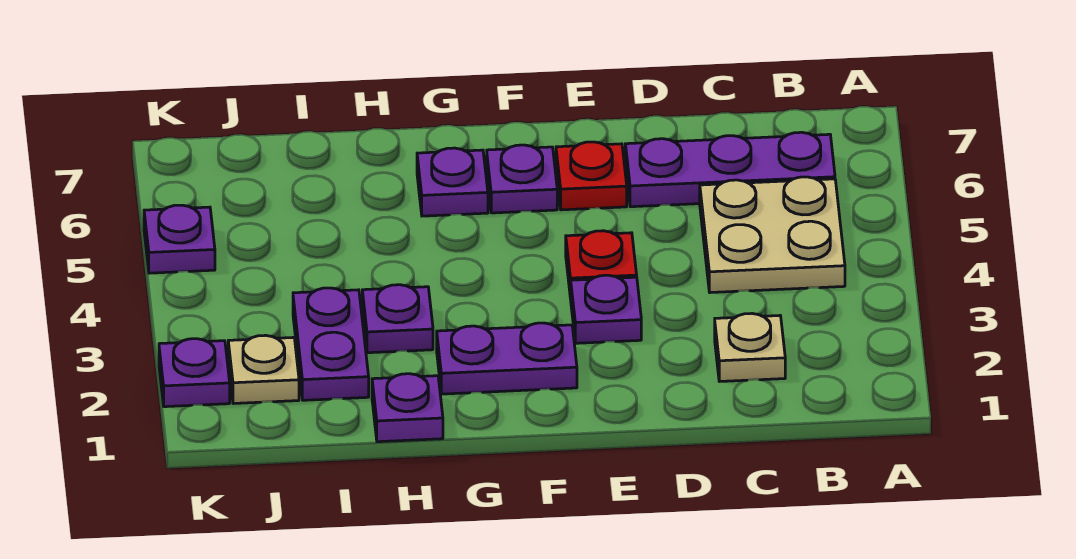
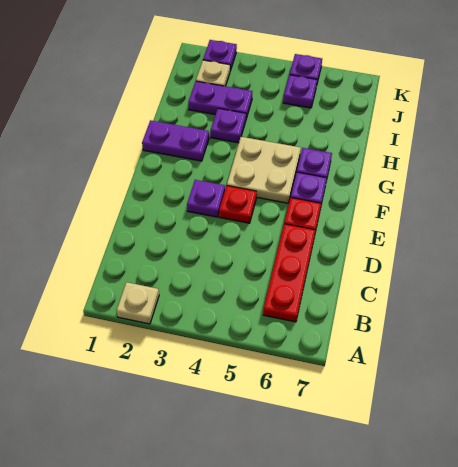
tan 2x2 plate [700,177,845,293] -> tan 2x2 plate moved to [227,137,301,203]
purple 1x3 plate [625,132,835,207] -> red 1x3 plate [263,224,315,322]
tan 1x1 plate [715,314,785,382] -> tan 1x1 plate moved to [117,282,159,324]
purple 1x2 plate [437,323,577,394] -> purple 1x2 plate turned to [142,120,209,161]
purple 1x1 plate [372,374,443,442] -> purple 1x1 plate moved to [283,75,317,108]

